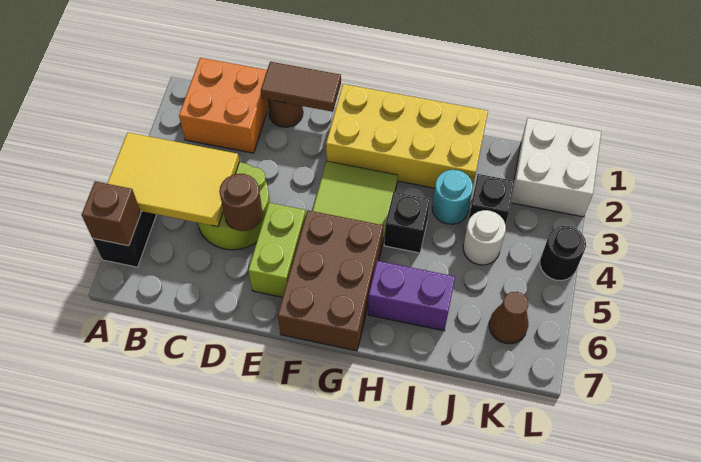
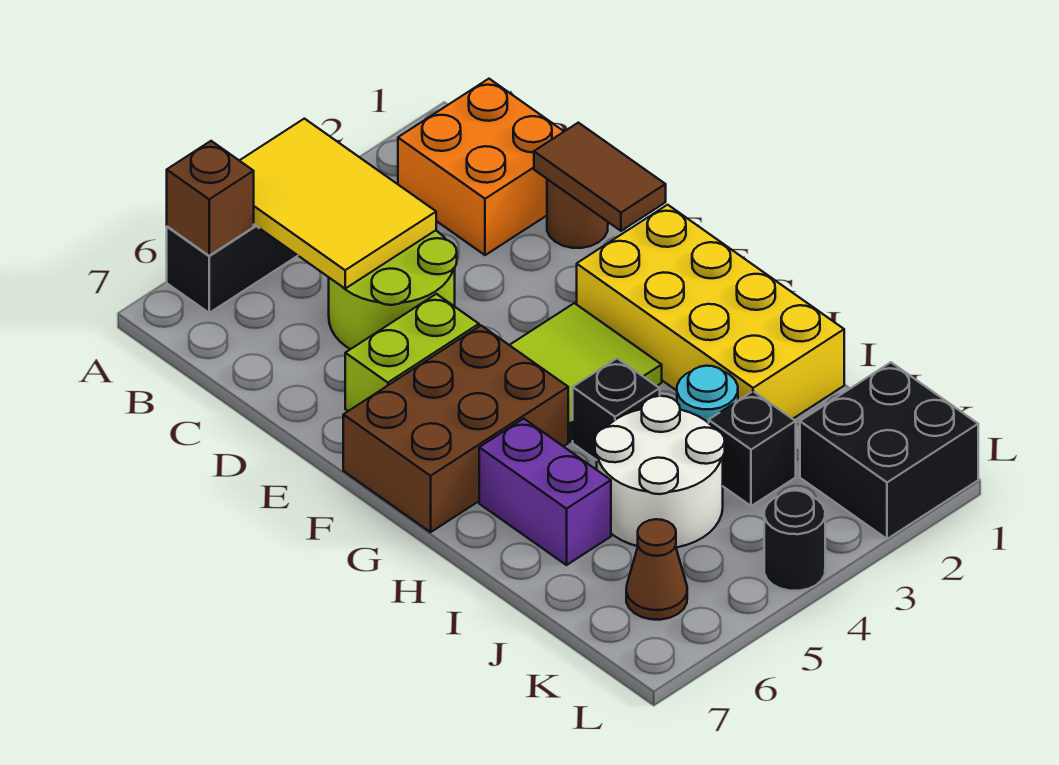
brown 1x1 round brick [219,174,263,231] -> none
white 1x1 round brick [463,210,506,265] -> white 2x2 round brick [595,396,725,547]
white 2x2 brick [511,118,601,217] -> black 2x2 brick [800,362,978,539]

